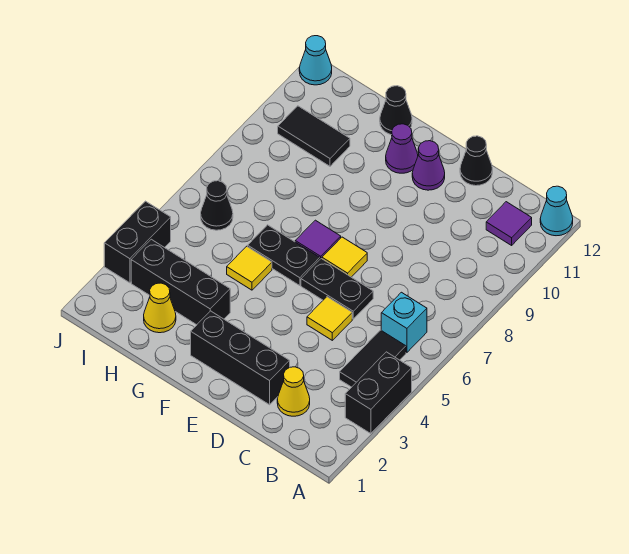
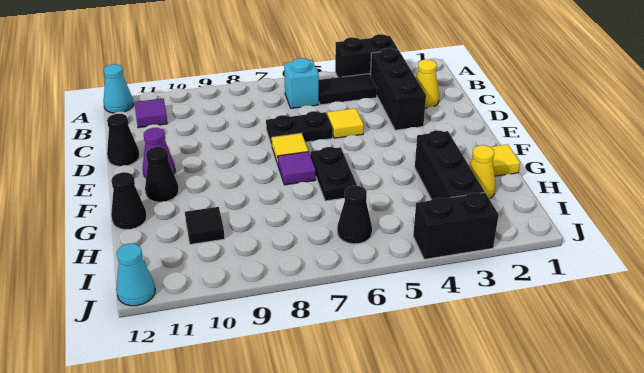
black 1x3 brick [191,311,290,405] -> black 1x3 brick moved to [371,48,426,130]
black 1x2 plate [301,259,373,319] -> black 1x2 plate turned to [266,111,333,145]
purple 1x1 cone [386,124,418,173] -> black 1x1 cone [145,147,179,202]
yellow 1x1 tile [227,246,272,290] -> yellow 1x1 tile moved to [491,144,520,176]
black 1x2 tile [278,106,350,166] -> black 1x1 tile [185,207,225,244]

